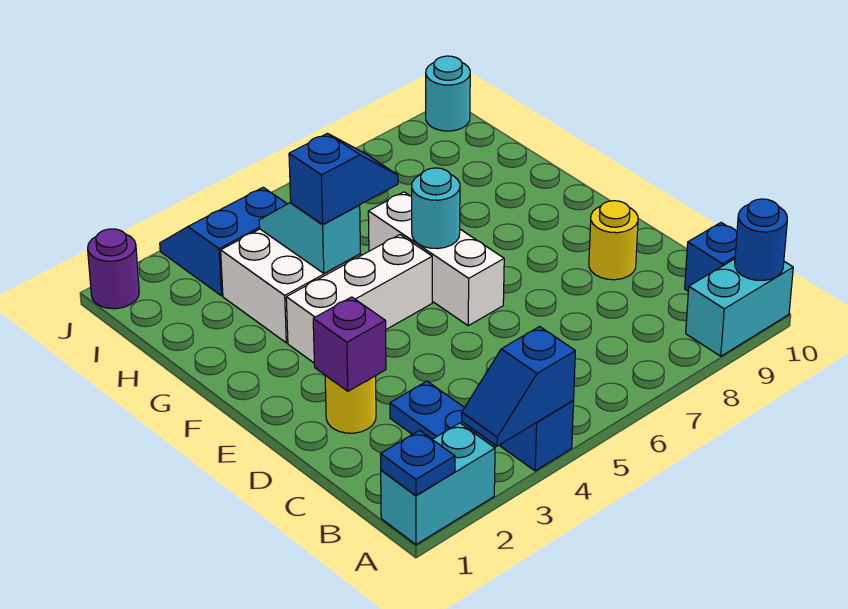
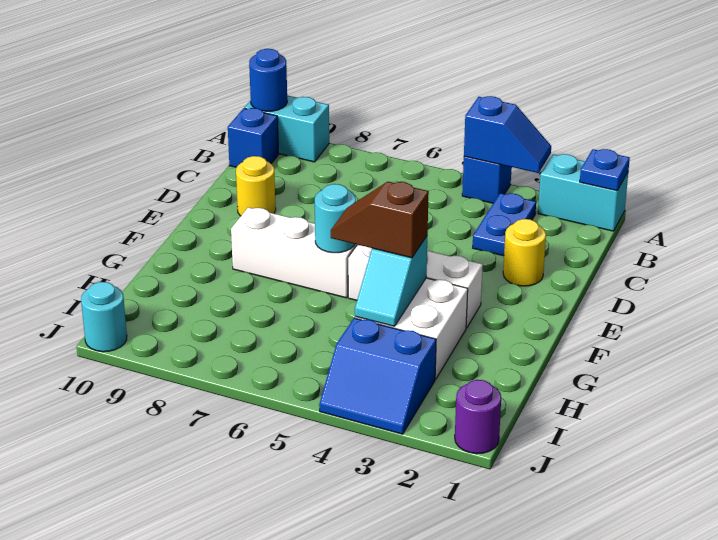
purple 1x1 brick [313,297,386,391] -> none
white 1x3 brick [368,192,504,326] -> white 1x3 brick turned to [231,207,357,298]
blue 1x2 slope [289,133,398,225] -> brown 1x2 slope [331,182,429,258]

